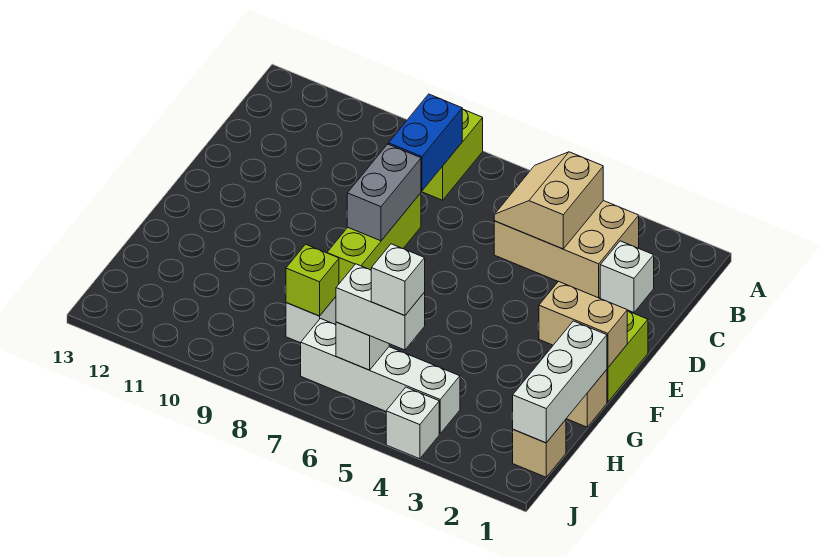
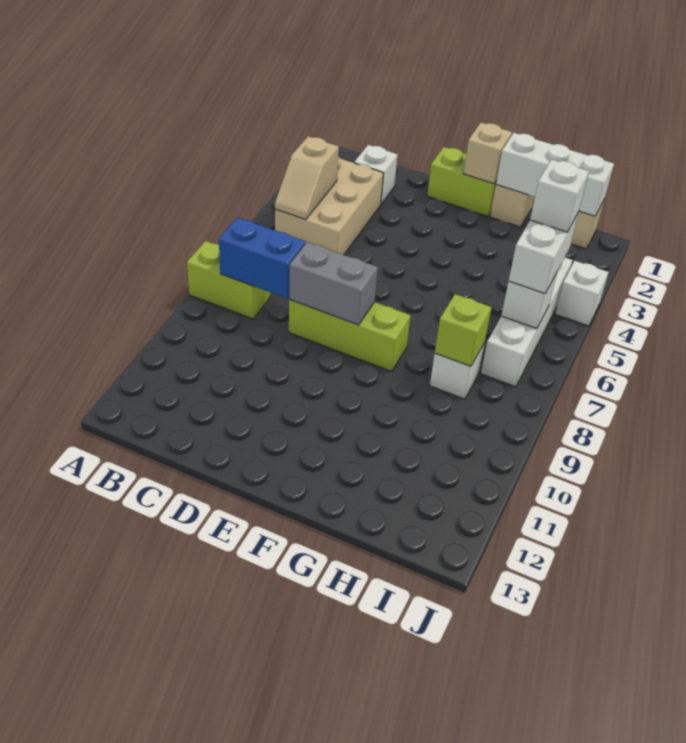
tan 2x2 slope [494,152,603,249] -> tan 1x2 slope [275,136,339,220]
tan 1x2 brick [539,281,627,368] -> tan 1x1 brick [463,123,512,184]

